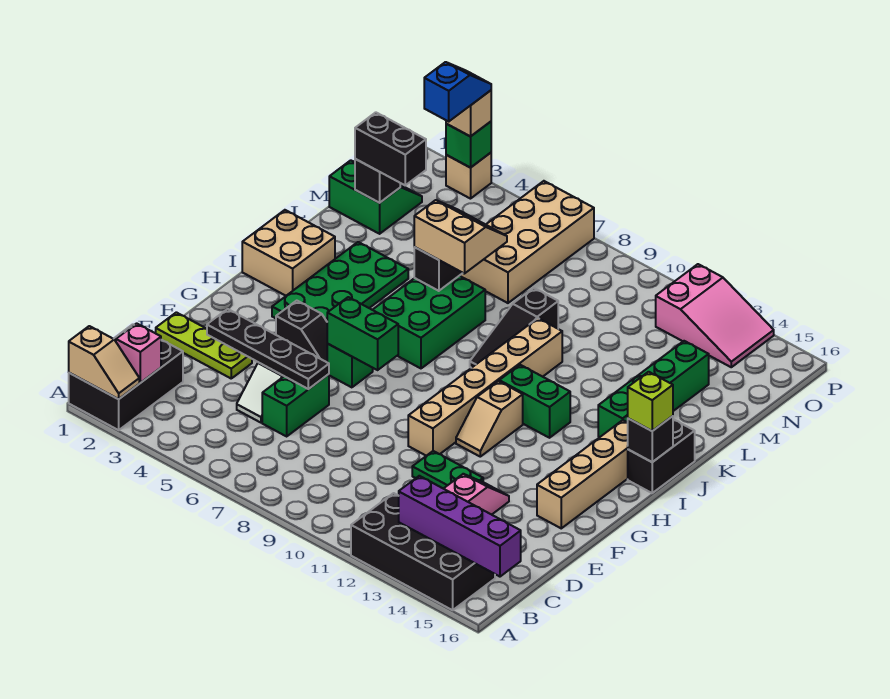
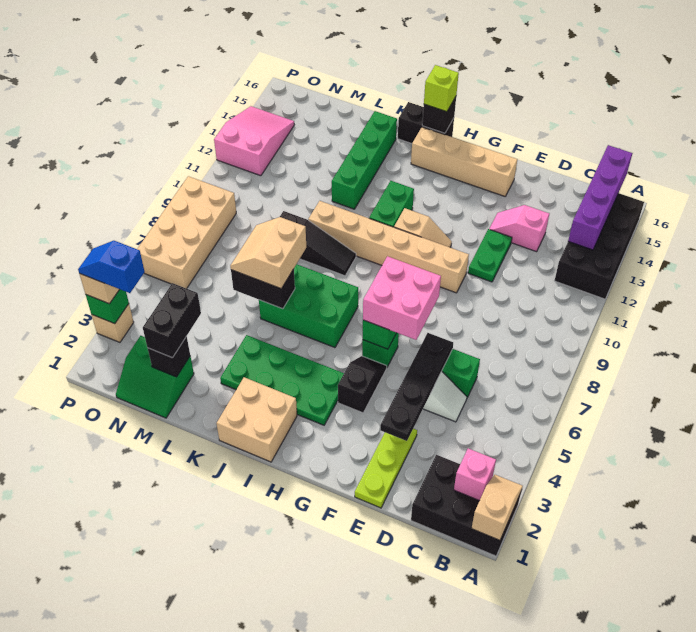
none -> pink 2x2 brick [363,256,441,340]
green 1x4 brick [598,341,709,437] -> green 1x4 brick turned to [332,111,397,209]
green 2x2 slope [329,160,422,234] -> green 2x2 slope turned to [116,336,194,418]
tan 2x4 brick [460,181,594,303] -> tan 2x4 brick turned to [137,176,236,289]

